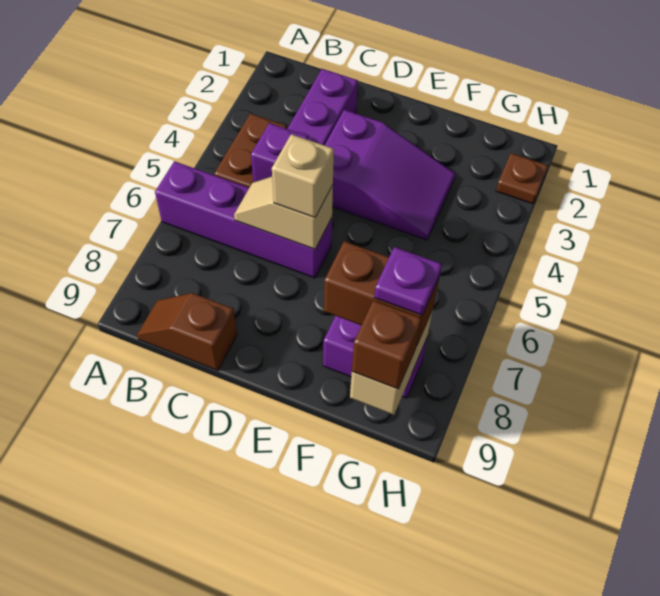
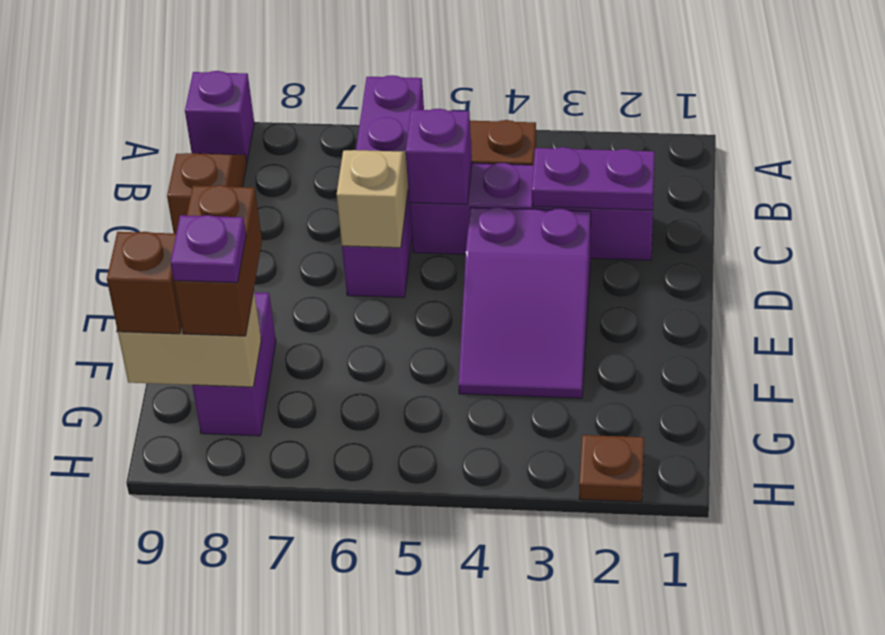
none -> purple 1x1 brick [185,71,254,161]
none -> purple 1x2 plate [532,147,655,210]
tan 1x1 brick [272,134,334,218] -> none

